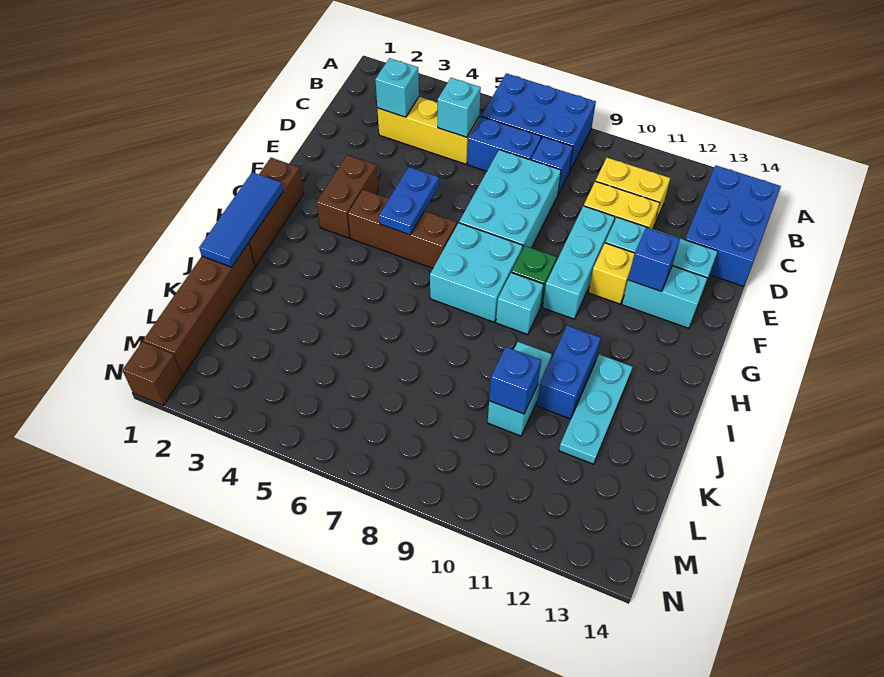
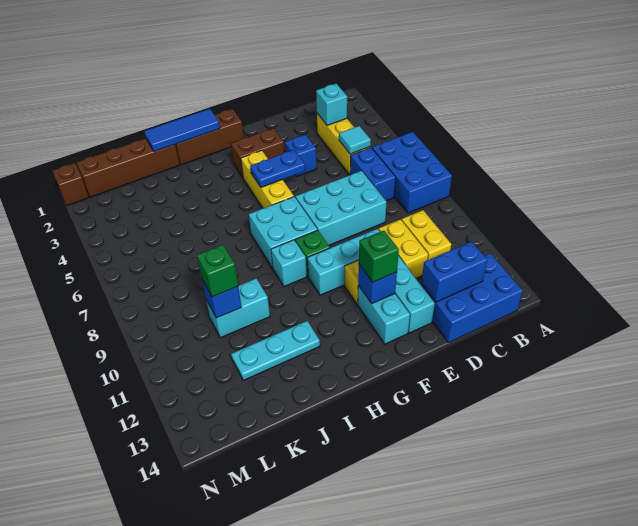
cyan 1x1 brick [438,78,481,137] -> cyan 1x1 tile [339,126,371,154]
blue 1x1 brick [531,137,573,194] -> blue 1x1 brick moved to [285,135,317,177]
none -> green 1x1 brick [359,231,399,282]
brown 1x3 brick [348,190,457,268] -> yellow 1x3 brick [241,150,294,208]
blue 1x2 brick [537,325,601,419] -> blue 1x2 brick moved to [421,242,487,302]
none -> green 1x1 brick [197,245,238,297]

